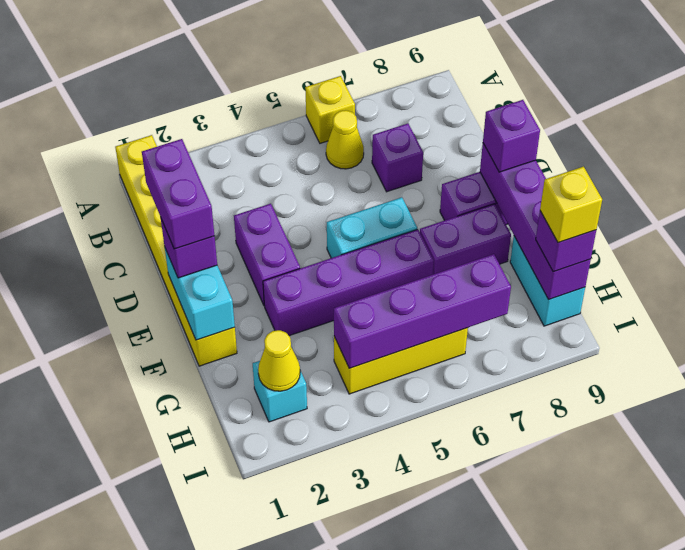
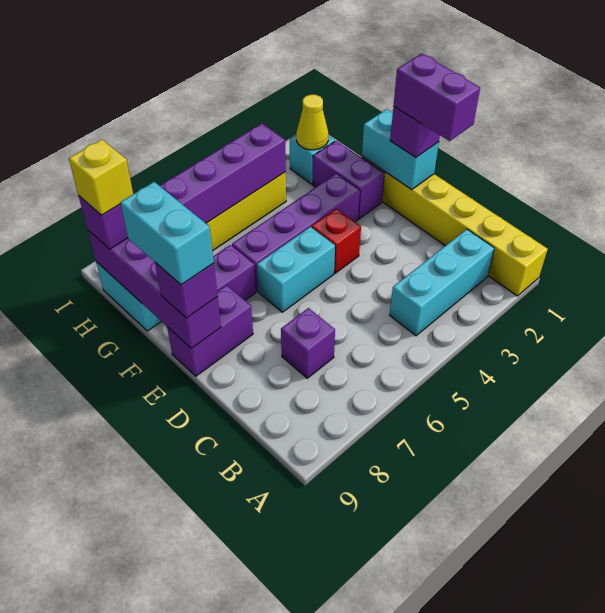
yellow 1x1 brick [305,76,355,143] -> none
none -> cyan 1x3 brick [390,229,494,336]
yellow 1x1 cone [326,110,364,169] -> none
purple 1x2 brick [234,204,300,305] -> purple 1x2 brick moved to [313,141,384,219]
none -> red 1x1 brick [312,209,361,273]
none -> cyan 1x2 brick [120,182,214,285]

